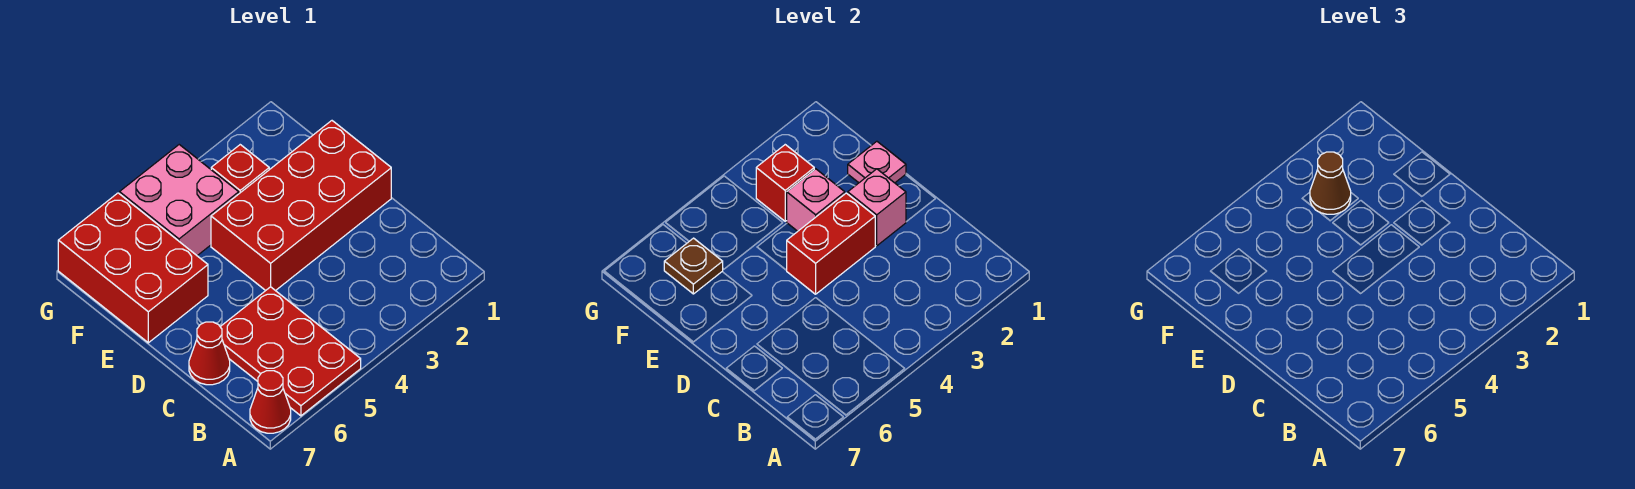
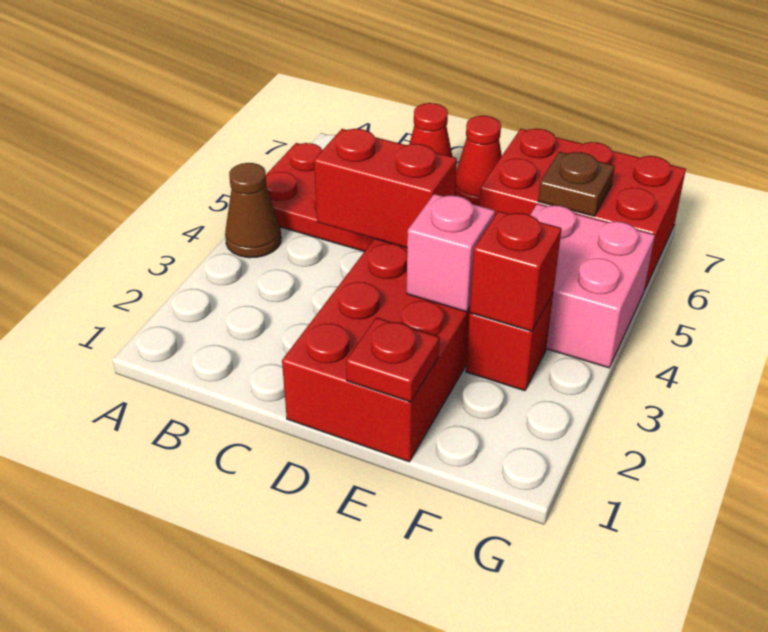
red 1x1 cone [250,371,291,433] -> red 1x1 cone moved to [455,116,502,206]
pink 1x1 brick [848,169,906,246] -> none
red 1x2 brick [786,193,875,294] -> red 1x2 brick turned to [314,129,457,248]
pink 1x1 plate [848,141,906,183] -> red 1x1 plate [346,317,439,402]
brown 1x1 cone [1310,152,1351,214] -> brown 1x1 cone moved to [225,163,281,258]

